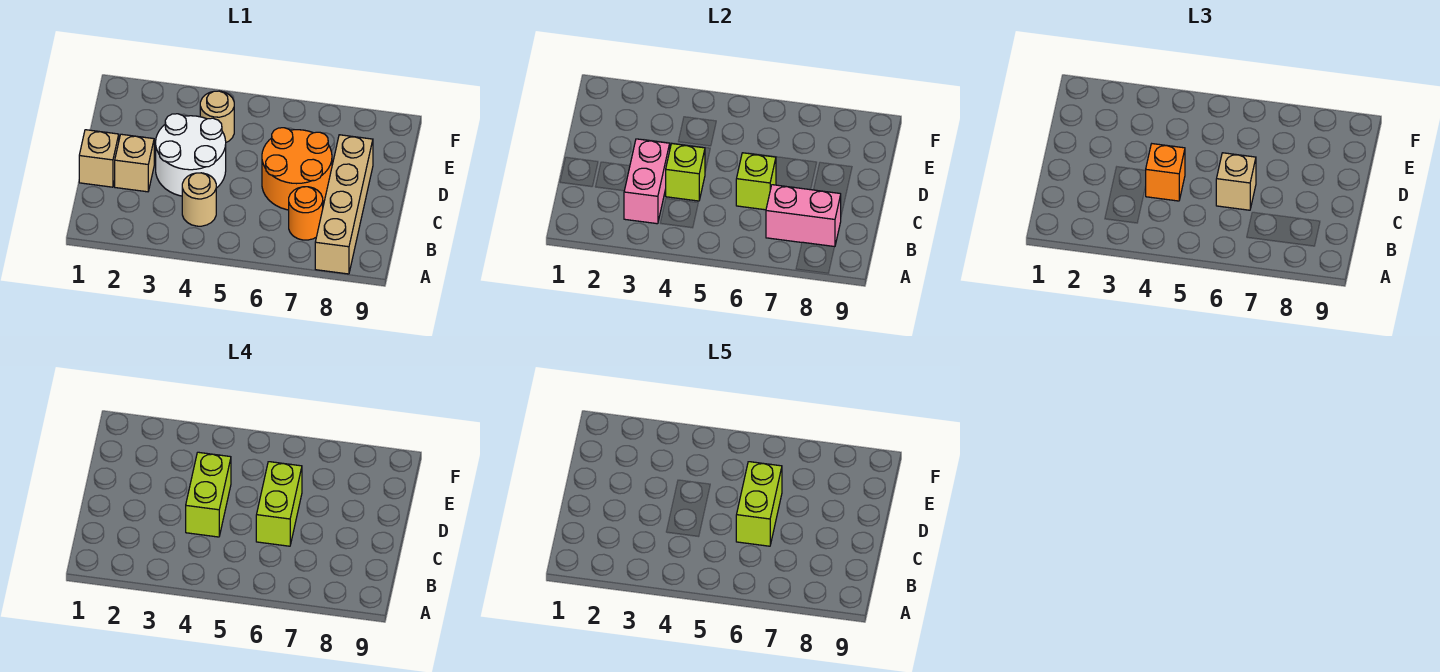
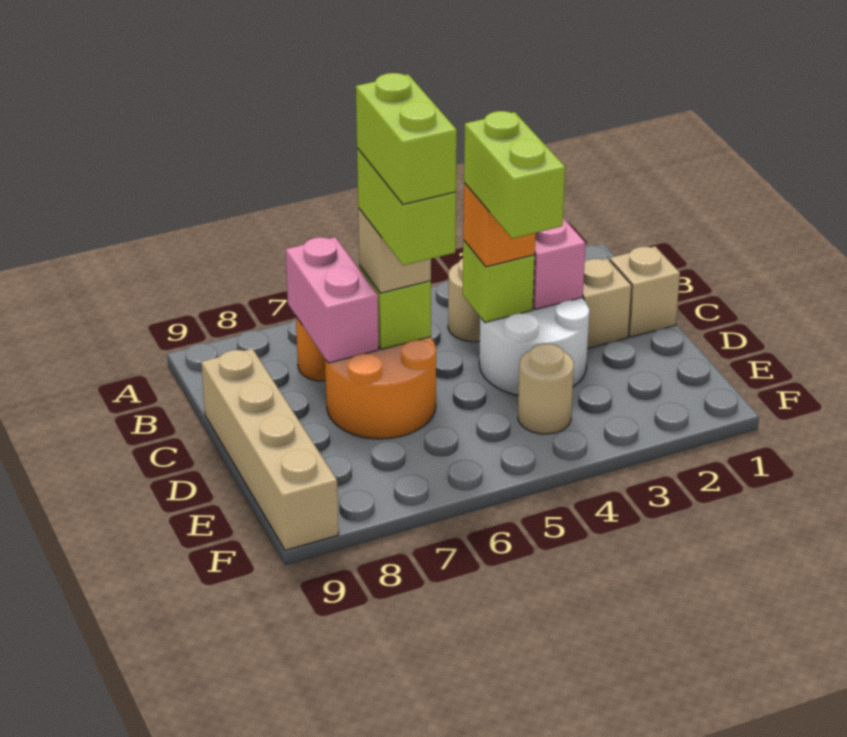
tan 1x4 brick [315,135,373,274] -> tan 1x4 brick moved to [201,349,339,550]
pink 1x2 brick [766,185,841,247] -> pink 1x2 brick turned to [286,237,379,363]

